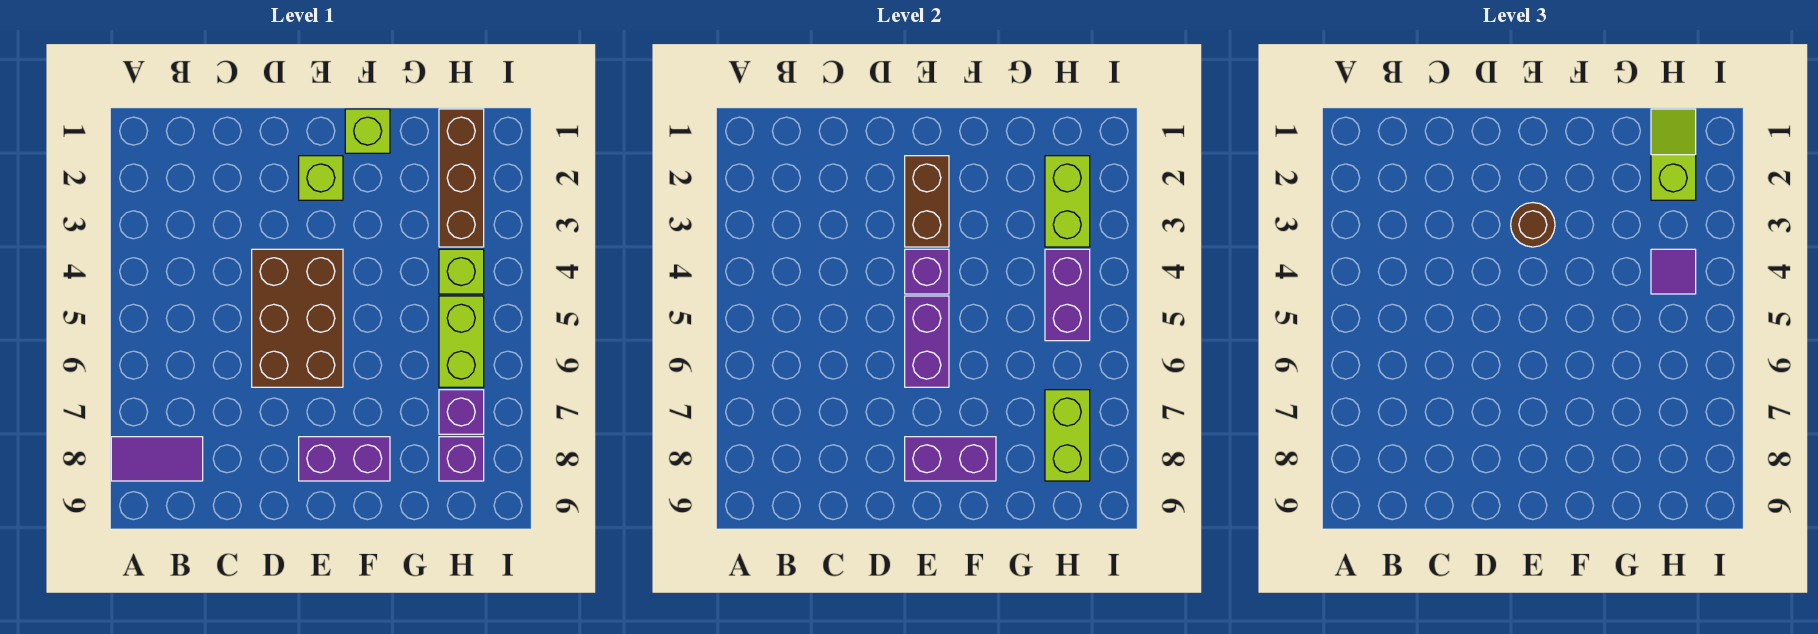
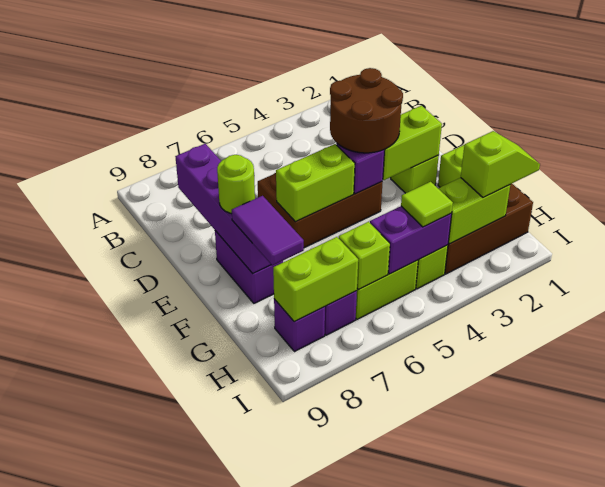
purple 1x2 tile [111,437,203,481] -> purple 1x2 tile moved to [232,196,304,265]
brown 1x2 brick [905,156,949,247] -> lime 1x2 brick [383,106,442,180]
brown 1x1 round brick [1511,203,1555,247] -> brown 2x2 round brick [330,68,403,153]
purple 1x2 brick [905,296,949,387] -> lime 1x2 brick [276,144,355,222]
purple 1x2 brick [905,437,996,481] -> purple 1x4 brick [175,144,271,273]
none -> lime 1x1 round brick [217,155,255,214]
purple 1x1 tile [1651,249,1696,294] -> lime 1x1 tile [401,182,453,227]
none -> lime 1x1 brick [339,222,390,290]

